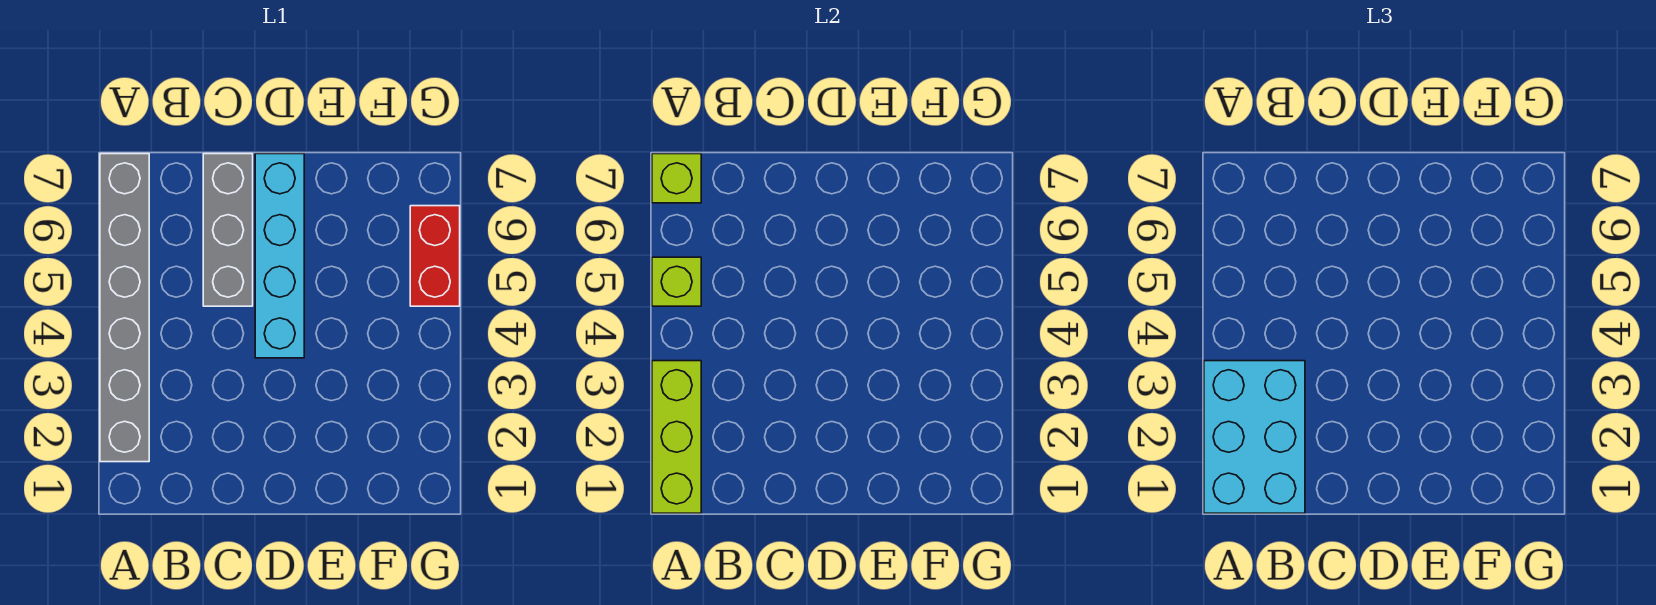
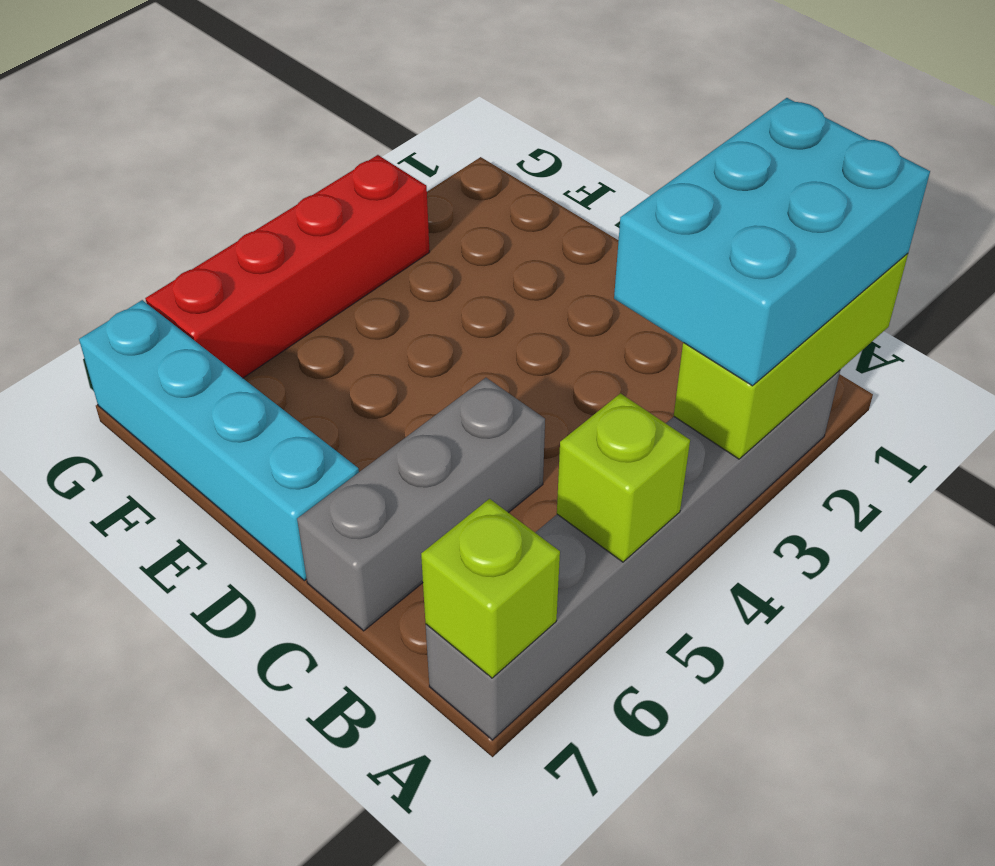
cyan 1x4 brick [255,154,304,358] -> cyan 1x4 brick turned to [79,300,359,581]
red 1x2 brick [410,206,460,306] -> red 1x4 brick [145,155,429,378]

